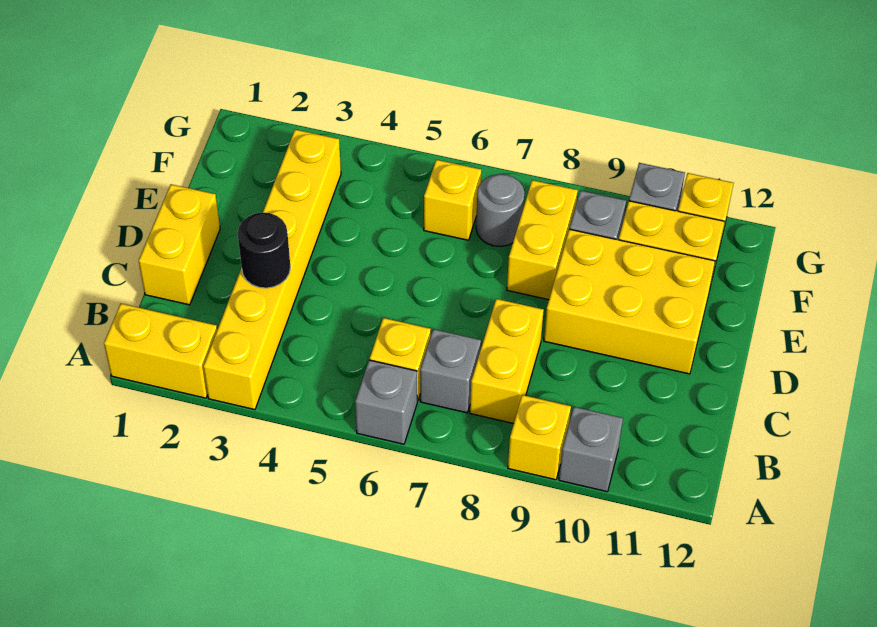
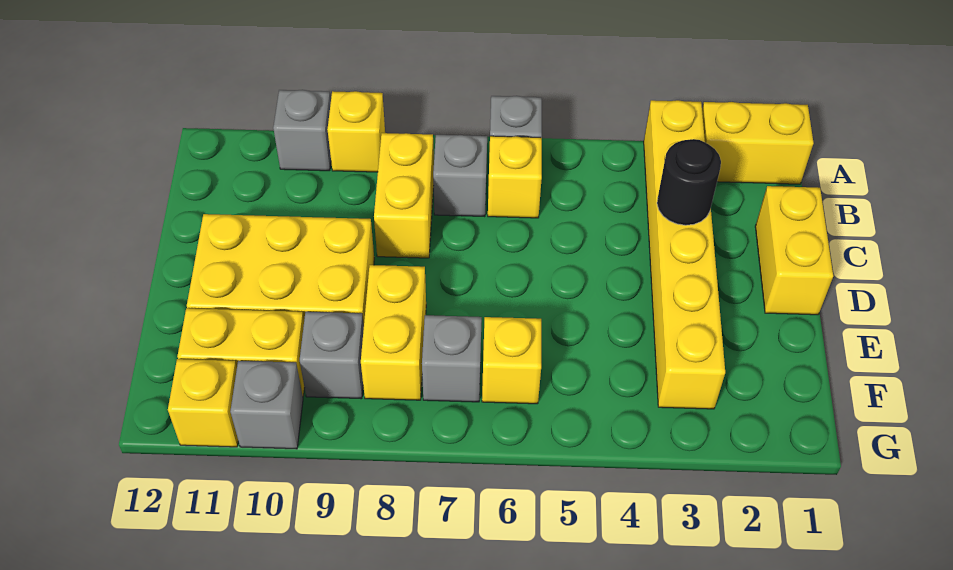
grey 1x1 round brick [476,174,525,246] -> grey 1x1 brick [422,315,482,402]

